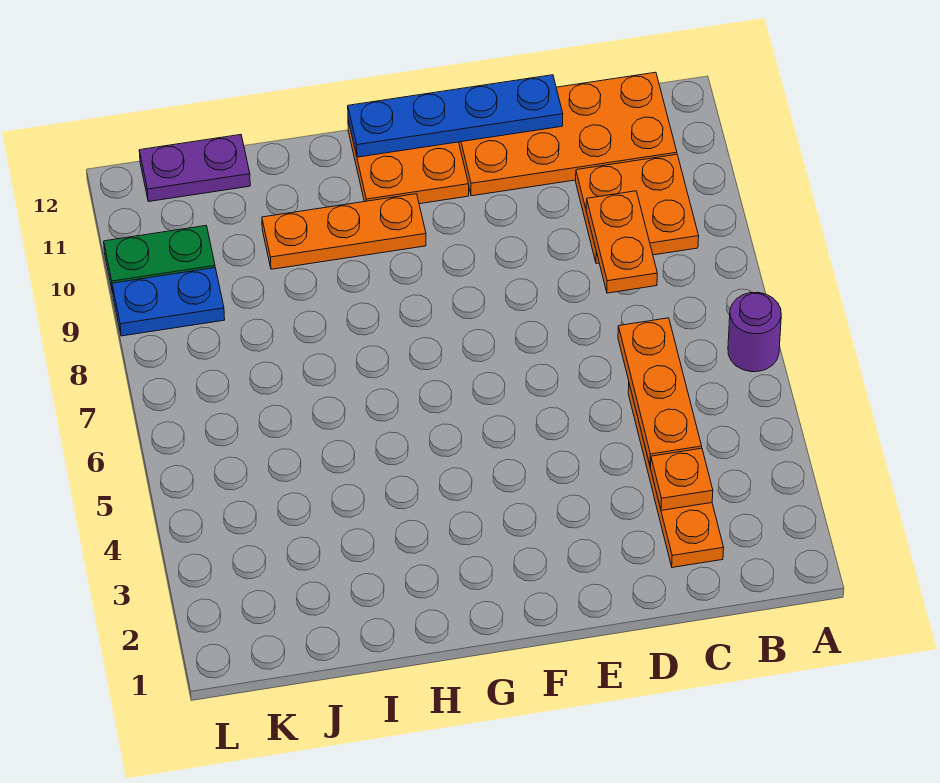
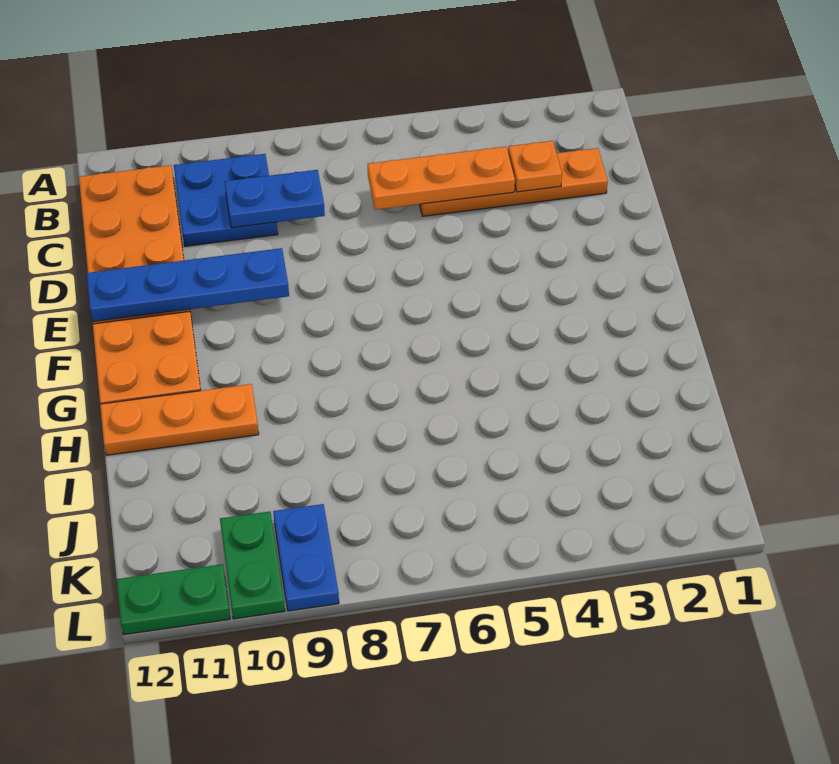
purple 1x1 round brick [728,292,781,372] -> none
orange 2x2 plate [576,154,699,264] -> blue 2x2 plate [174,154,278,246]
orange 1x2 plate [586,191,657,293] -> blue 1x2 plate [225,170,325,228]
blue 1x4 plate [348,75,563,157] -> blue 1x4 plate turned to [87,248,289,322]
orange 1x3 plate [262,194,426,269] -> orange 1x3 plate turned to [100,384,259,455]
purple 1x2 plate [139,135,250,202] -> none
none -> green 1x2 plate [117,564,230,635]

